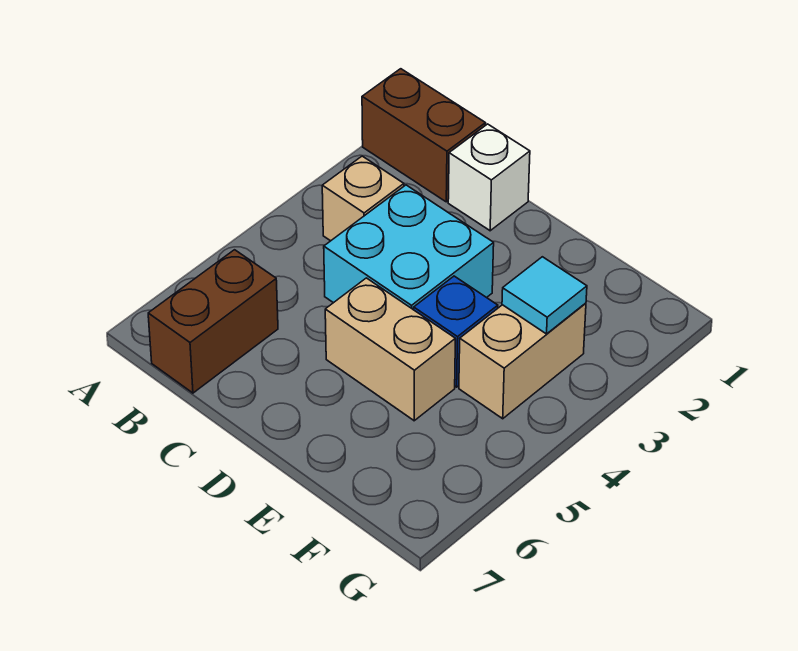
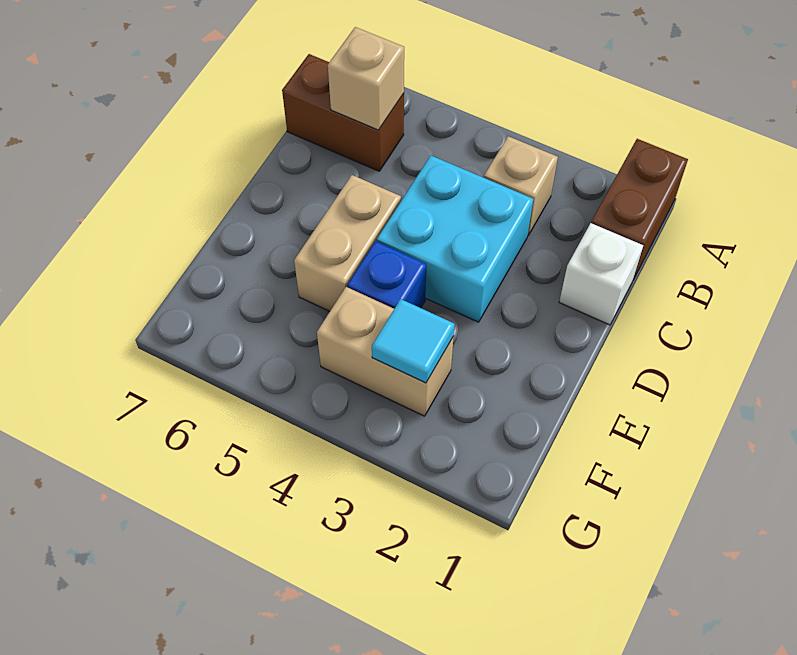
none -> tan 1x1 brick [328,27,404,130]

